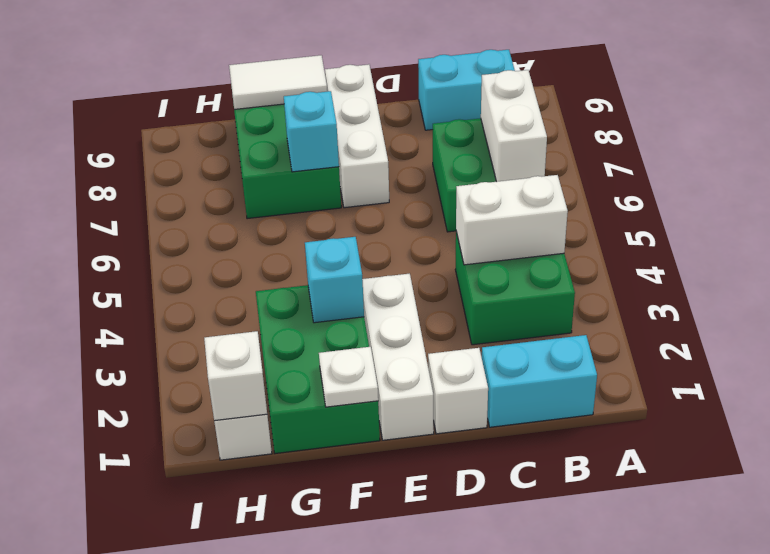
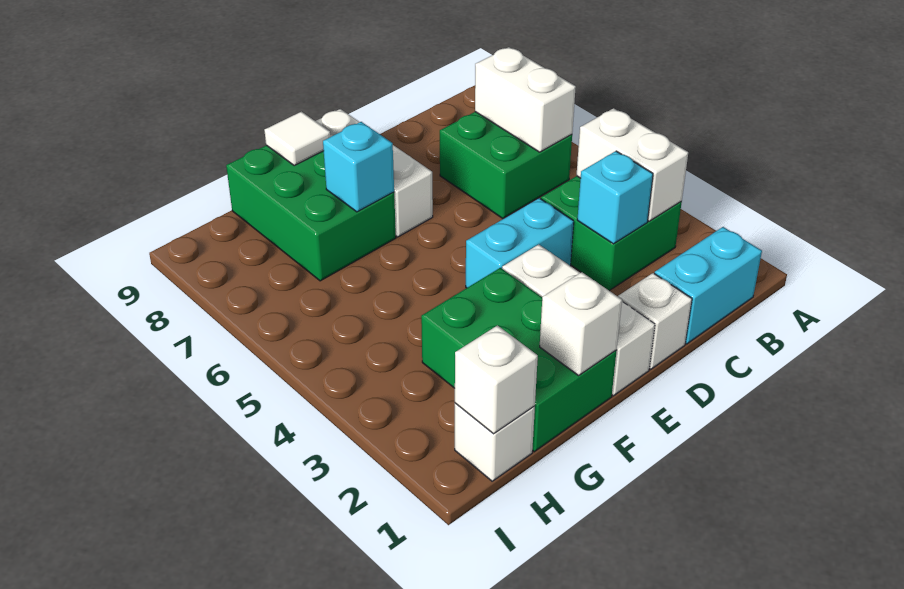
white 1x2 brick [456,175,568,265] -> white 1x2 brick turned to [576,108,688,221]
cyan 1x2 brick [418,50,515,130] -> cyan 1x2 brick moved to [466,198,574,288]
white 1x1 plate [319,347,378,407] -> white 1x1 brick [540,272,622,376]
cyan 1x1 brick [305,237,364,323] -> cyan 1x1 brick moved to [577,151,653,244]
white 1x2 tile [229,55,327,109] -> white 1x1 tile [264,112,330,166]

